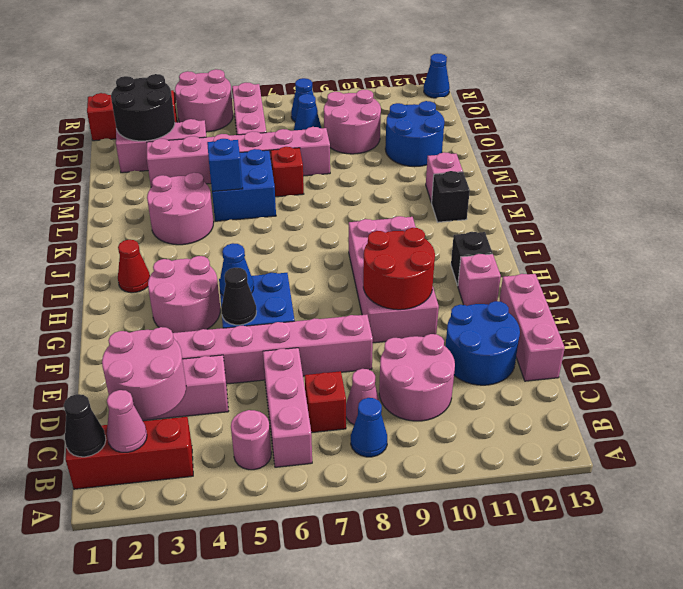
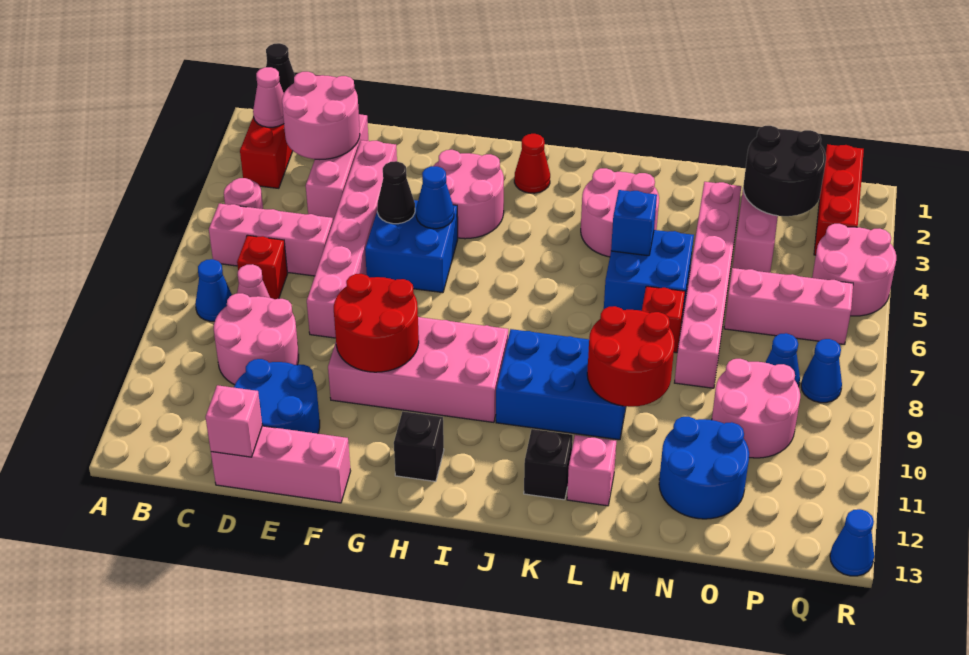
pink 1x1 brick [458,254,501,306] -> pink 1x1 brick moved to [206,385,262,457]
none -> blue 2x3 brick [496,329,626,440]
none -> red 2x2 round brick [587,306,675,407]

